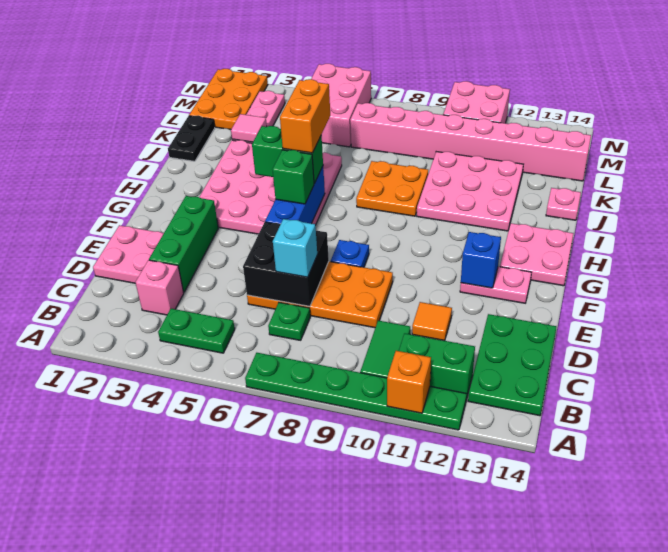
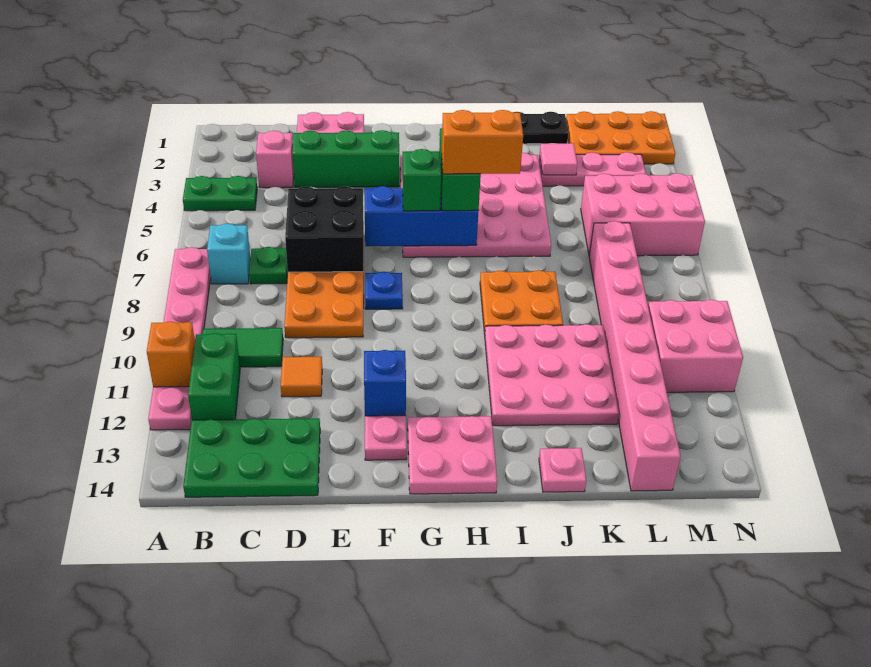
green 1x6 plate [245,353,467,430] -> pink 1x6 plate [148,247,211,430]
green 1x2 plate [158,309,235,353] -> green 1x2 plate turned to [183,176,257,211]
cyan 1x1 brick [273,219,317,277] -> cyan 1x1 brick moved to [207,224,250,284]

